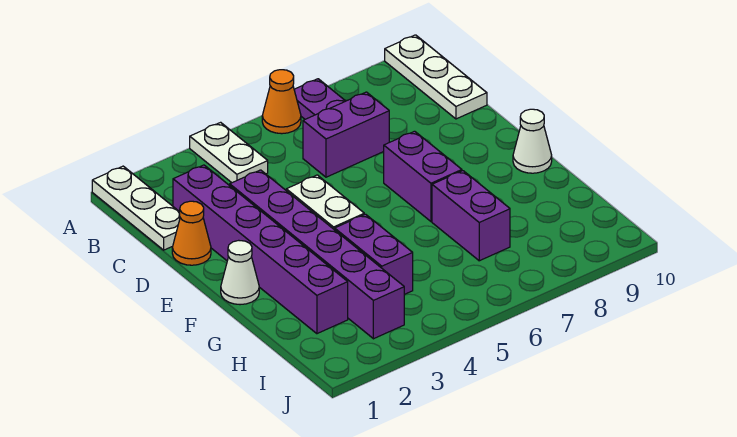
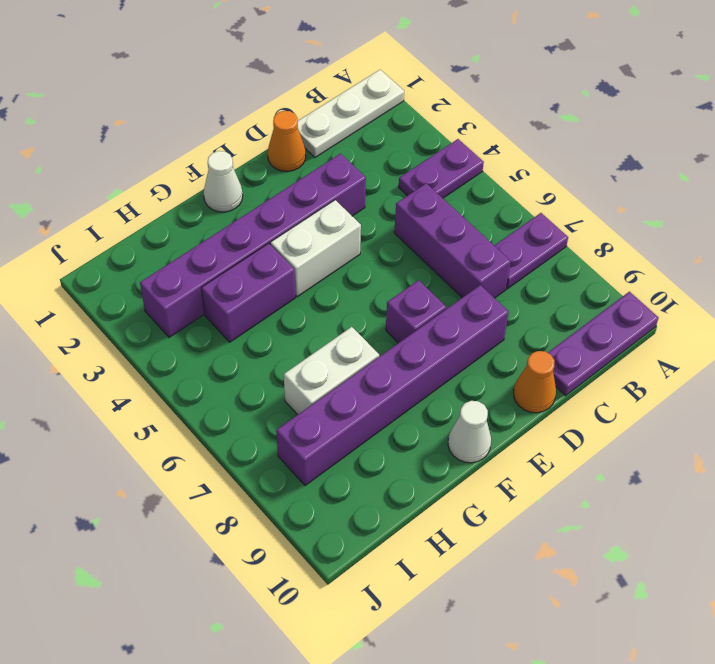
white 1x2 plate [190,122,268,183] -> purple 1x2 plate [399,139,484,198]
orange 1x1 cone [262,70,301,134] -> orange 1x1 cone moved to [514,351,556,413]
white 1x3 plate [385,35,487,119] -> purple 1x3 plate [548,292,659,396]
purple 1x6 brick [173,165,348,334] -> purple 1x6 brick moved to [276,285,509,485]
purple 1x2 brick [303,92,389,177] -> purple 1x3 brick [394,183,511,298]
purple 1x2 brick [384,131,462,221] -> purple 1x1 brick [386,280,446,343]
purple 1x2 brick [432,171,510,261] -> white 1x2 brick [284,327,379,415]

